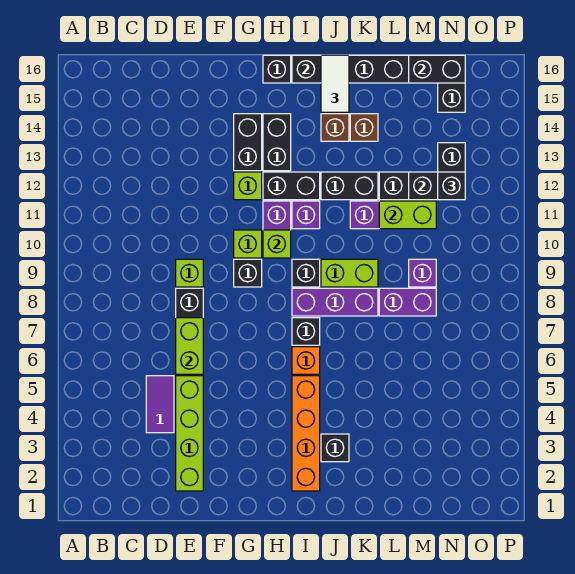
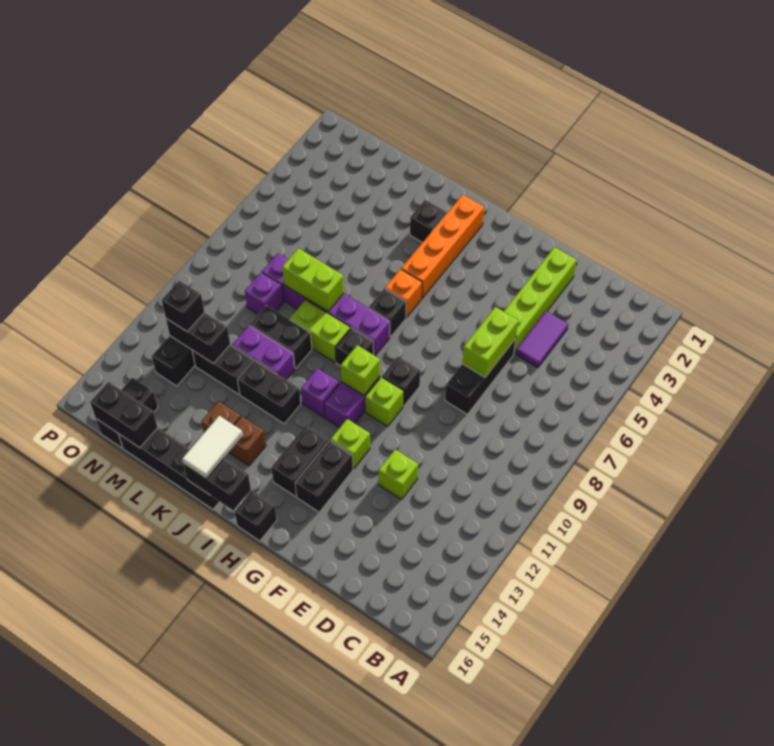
lime 1x1 brick [176,259,203,287] -> lime 1x1 brick moved to [379,449,418,499]
black 1x2 brick [263,172,320,200] -> black 1x2 brick moved to [250,305,312,368]
lime 1x2 brick [379,201,436,229] -> lime 1x2 brick moved to [282,248,344,312]

